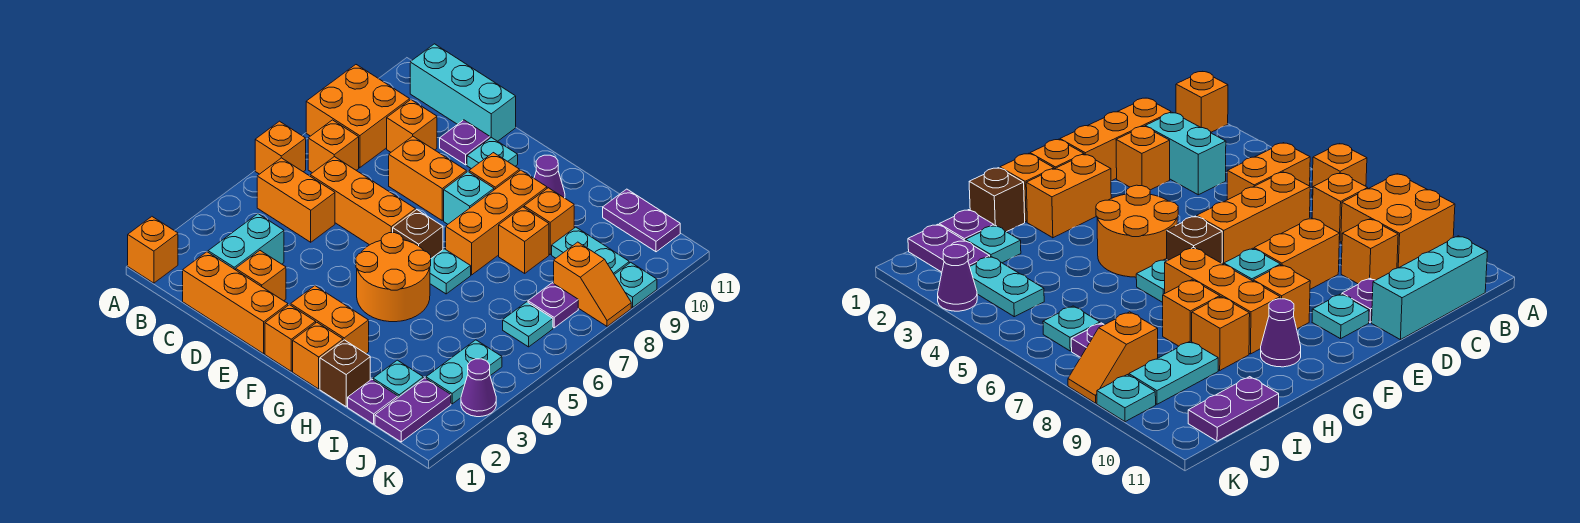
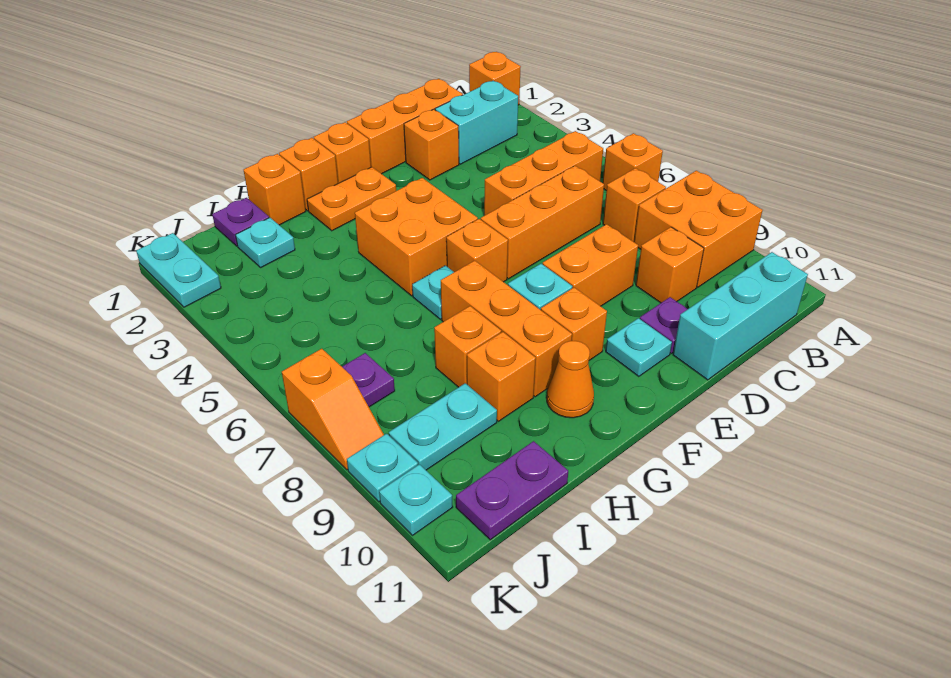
orange 1x2 brick [257,158,335,242] -> orange 1x3 brick [484,131,603,216]
cyan 1x2 brick [208,214,284,270] -> cyan 1x2 brick turned to [435,81,518,164]
orange 1x2 brick [291,286,369,354] -> orange 1x2 plate [307,167,396,231]
orange 2x2 round brick [356,233,431,322] -> orange 2x2 brick [355,178,478,296]
brown 1x1 brick [393,210,443,258] -> orange 1x1 brick [446,219,508,282]
purple 1x1 cone [534,155,565,198] -> orange 1x1 cone [547,341,594,418]
brown 1x1 brick [320,340,370,407] -> orange 1x1 brick [244,154,306,225]
purple 1x2 plate [375,378,451,442] -> none
cyan 1x2 plate [426,340,502,404] -> cyan 1x2 plate moved to [136,233,221,307]
cyan 1x1 plate [503,302,553,347] -> cyan 1x1 plate moved to [379,464,453,535]
orange 1x2 slope [554,242,631,326] -> orange 1x2 slope turned to [282,349,384,470]
purple 1x1 cone [461,359,496,417] -> none

